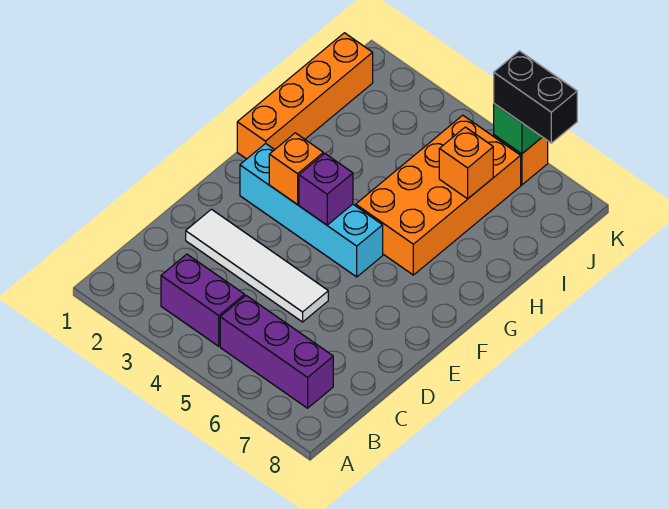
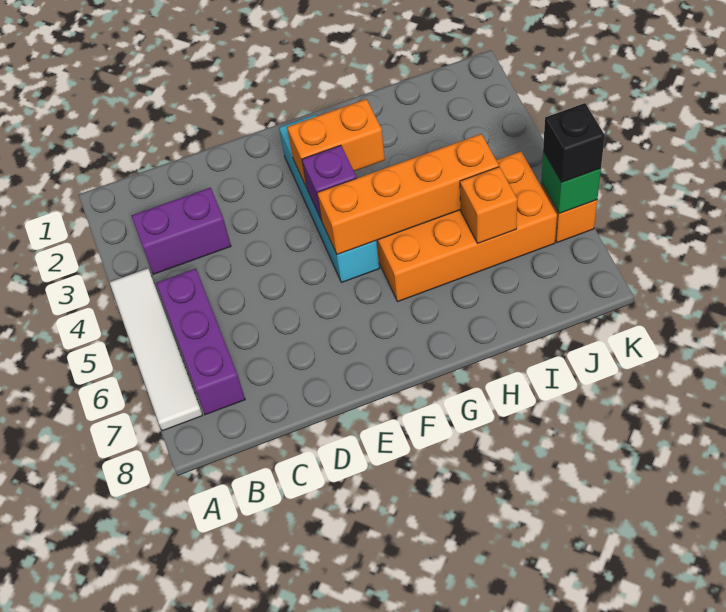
purple 1x2 brick [161,254,245,346] -> purple 1x2 brick turned to [131,188,231,274]
white 1x4 tile [186,209,328,322] -> white 1x4 tile moved to [110,268,203,431]
orange 1x1 brick [269,133,323,205] -> orange 1x2 brick [287,99,385,188]
orange 1x4 brick [237,33,373,159] -> orange 1x4 brick moved to [317,134,499,255]
black 1x2 brick [494,51,577,143] -> black 1x1 brick [543,103,605,182]

